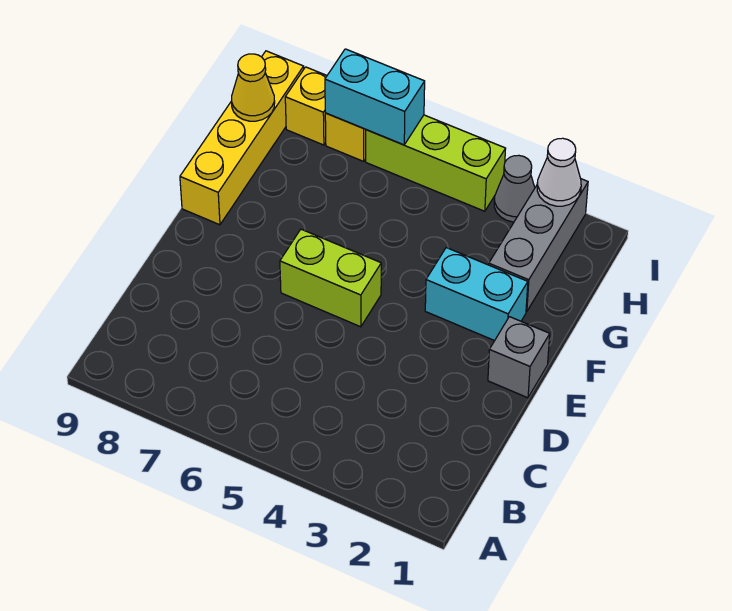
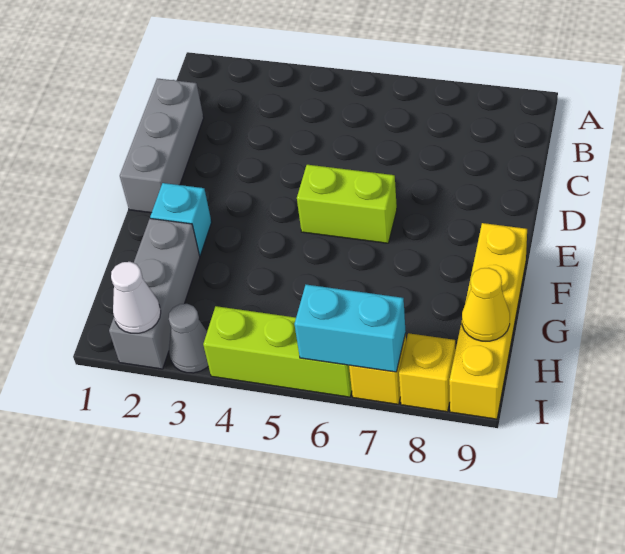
grey 1x1 brick [488,317,550,398] -> grey 1x3 brick [120,79,204,213]
cyan 1x2 brick [425,248,528,341] -> cyan 1x1 brick [150,183,212,256]

